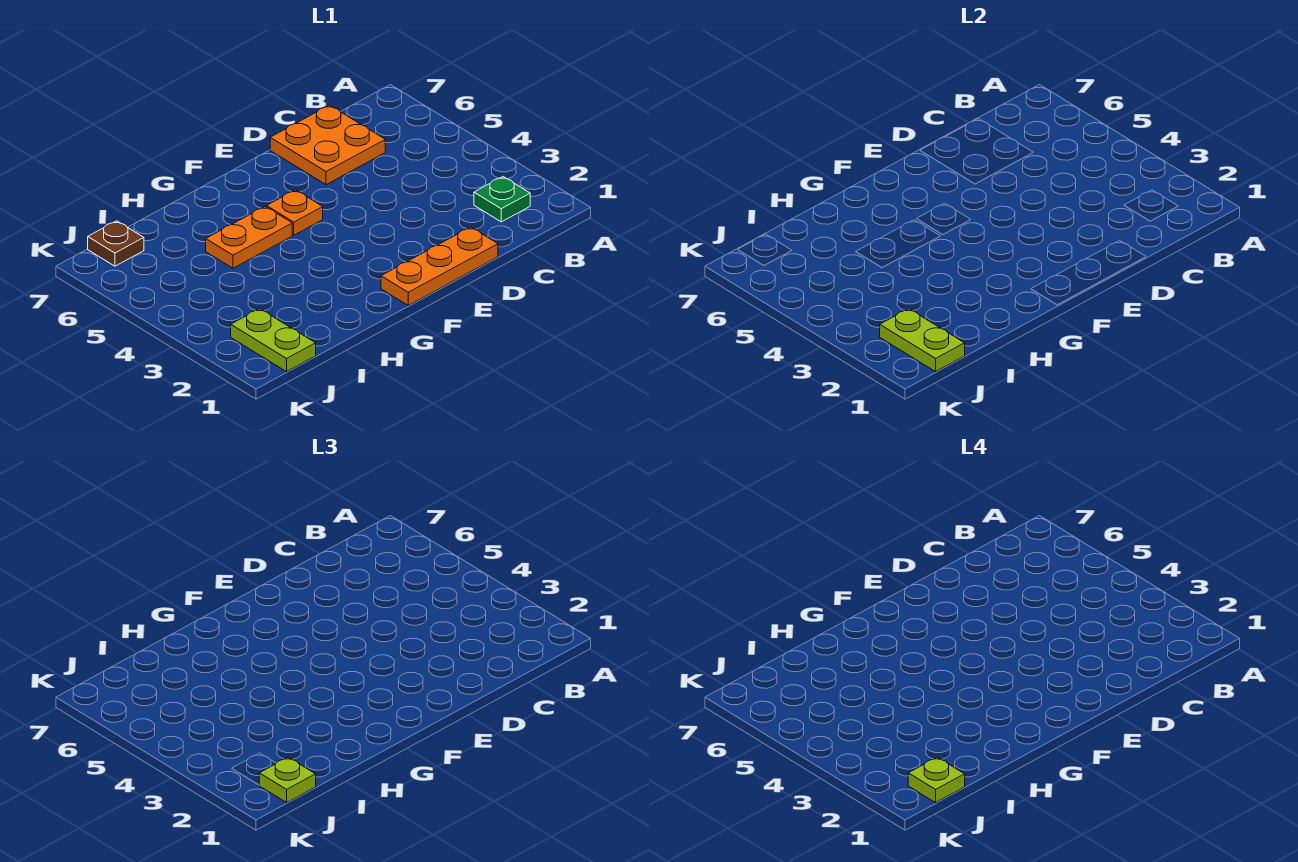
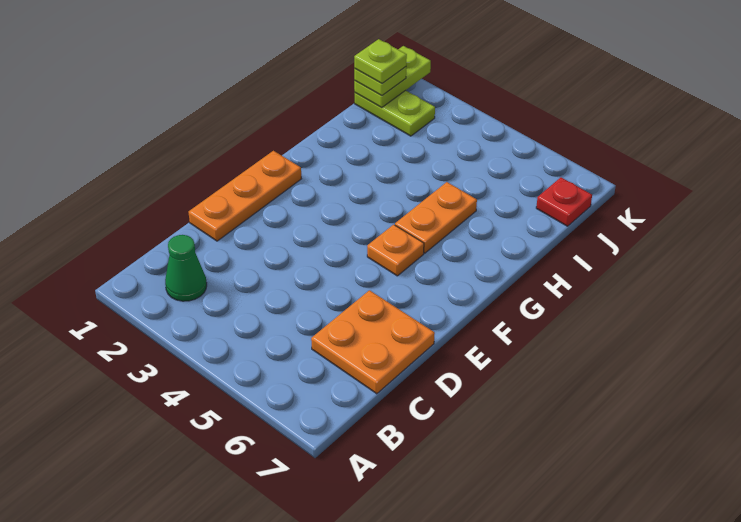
green 1x1 plate [474,177,530,222] -> green 1x1 cone [165,235,207,301]
lime 1x2 plate [880,309,965,372] -> lime 1x2 plate turned to [354,46,431,108]
brown 1x1 plate [88,221,144,266] -> red 1x1 plate [536,177,592,226]

